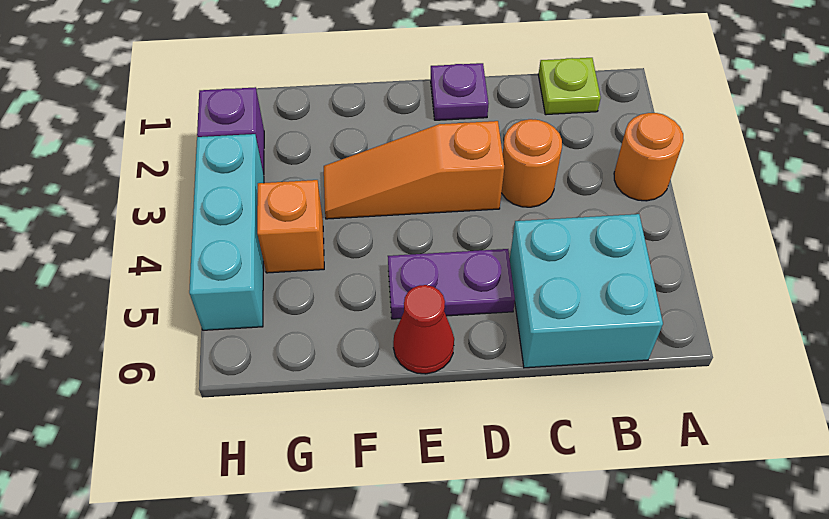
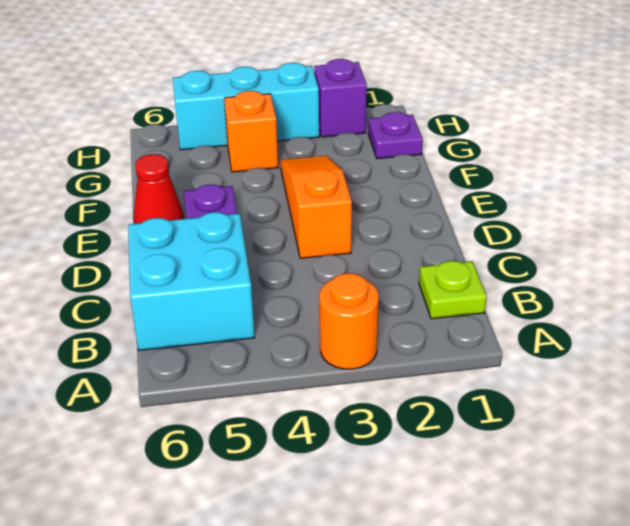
orange 1x1 round brick [501,119,562,207] -> none
purple 1x1 plate [431,63,489,120] -> purple 1x1 plate moved to [368,112,423,159]

